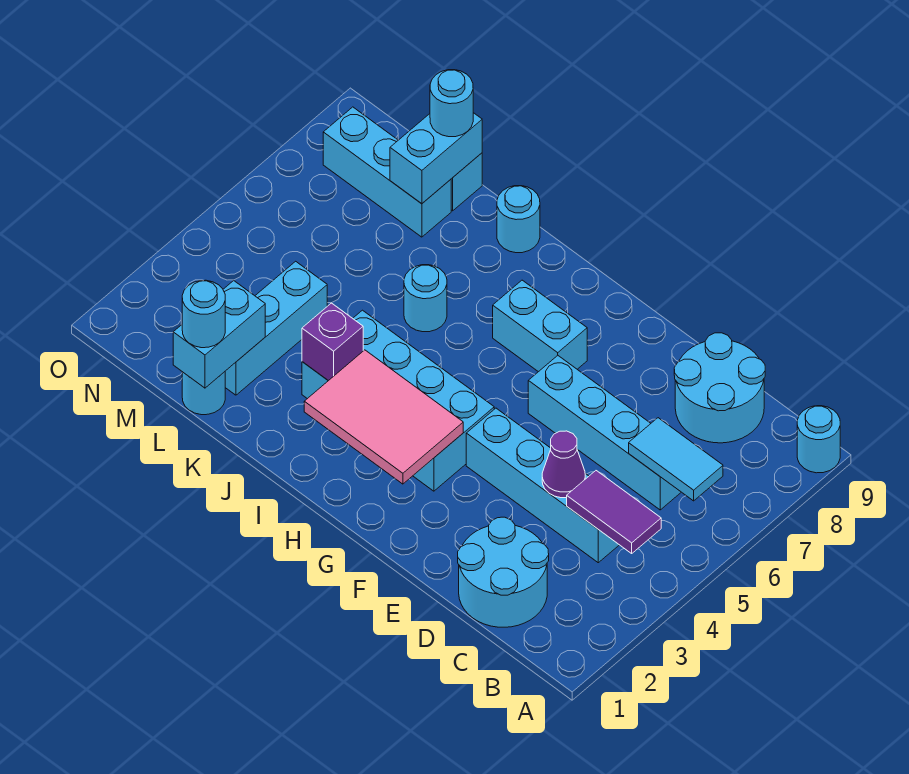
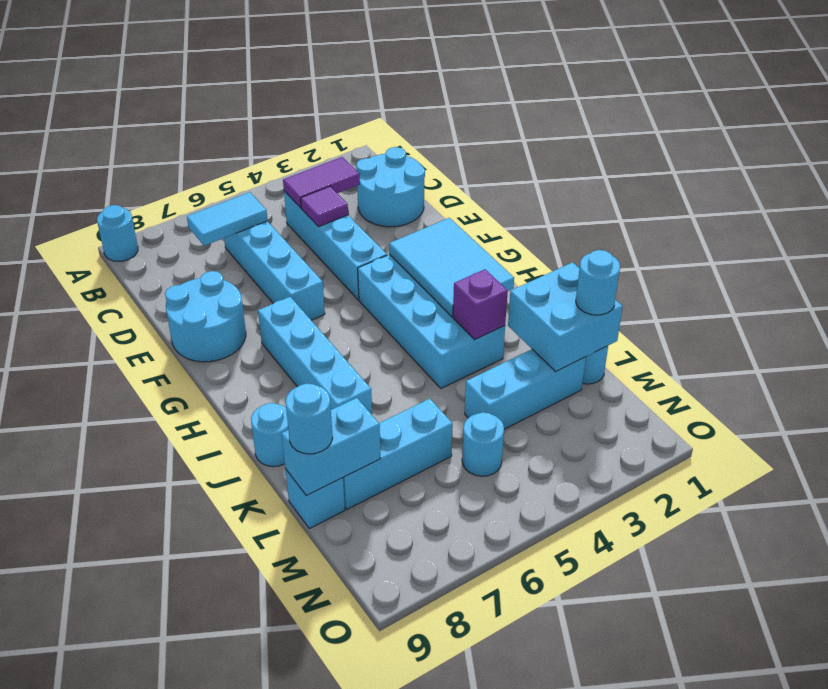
purple 1x2 tile [567,471,661,553] -> purple 1x2 tile turned to [283,157,360,208]
cyan 1x2 tile [629,418,723,501] -> cyan 1x2 tile turned to [187,192,268,246]
cyan 2x2 round brick [674,333,765,443] -> cyan 2x2 round brick moved to [165,271,246,362]
purple 1x1 cone [542,431,585,498] -> purple 1x1 tile [301,186,348,227]
pink 2x3 tile [304,350,463,484] -> cyan 2x3 tile [389,218,514,317]
cyan 1x2 brick [493,280,587,372] -> cyan 1x4 brick [258,297,372,414]
cyan 1x1 round brick [404,265,447,332] -> cyan 1x1 round brick moved to [462,412,504,476]
cyan 1x2 brick [173,281,265,388] -> cyan 2x2 brick [508,262,623,371]
cyan 1x3 brick [323,107,451,237] -> cyan 1x3 brick turned to [343,399,453,509]

